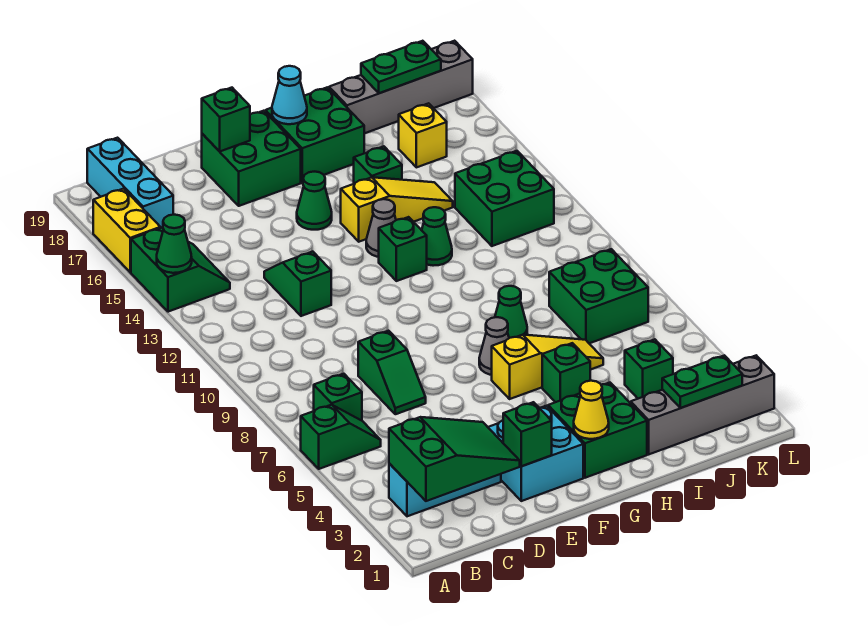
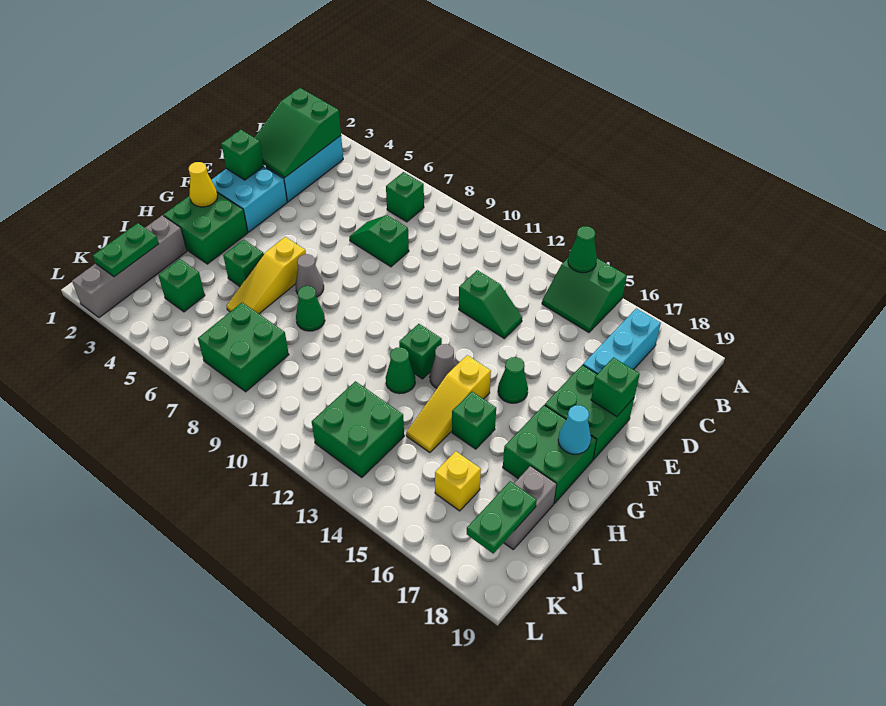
green 1x2 slope [301,405,381,469] -> none
yellow 1x2 brick [93,189,160,272] -> none
cyan 1x3 brick [87,138,173,228] -> cyan 1x3 brick turned to [583,308,661,374]
grey 1x4 brick [329,41,473,134] -> grey 1x2 brick [504,466,557,549]

